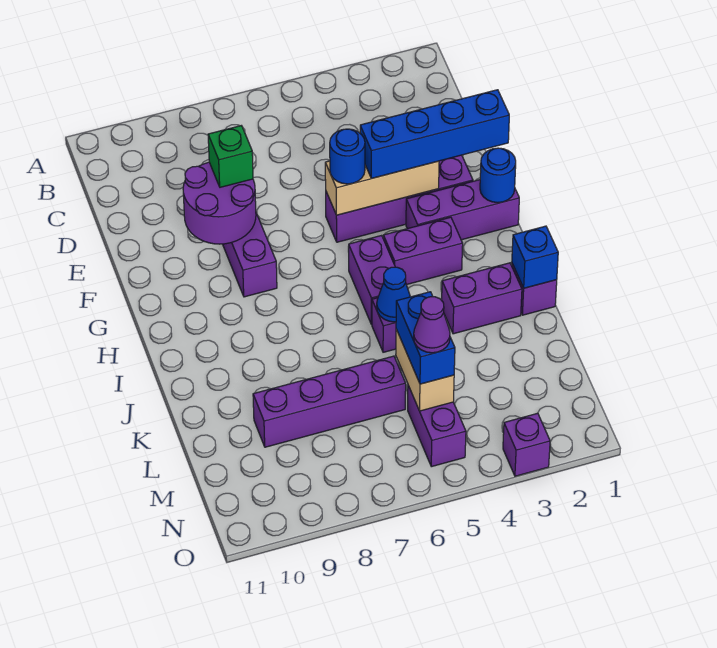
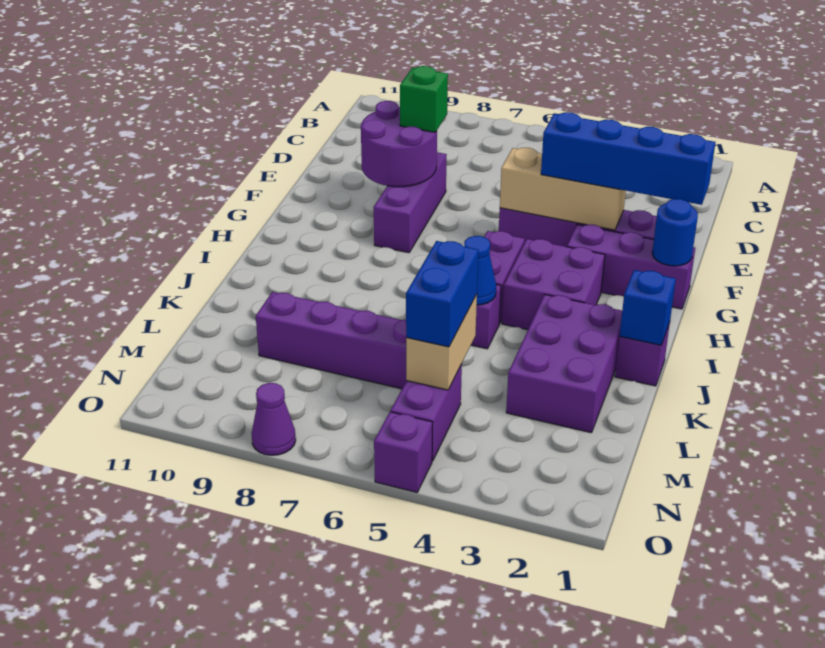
blue 1x1 round brick [330,129,365,184] -> none
purple 1x2 brick [383,217,463,285] -> purple 2x2 brick [502,239,605,330]
purple 1x2 brick [442,263,522,334] -> purple 2x3 brick [506,295,622,433]
purple 1x1 cone [414,297,450,353] -> purple 1x1 cone moved to [252,383,296,455]
purple 1x1 brick [503,413,550,476] -> purple 1x1 brick moved to [374,412,433,492]

